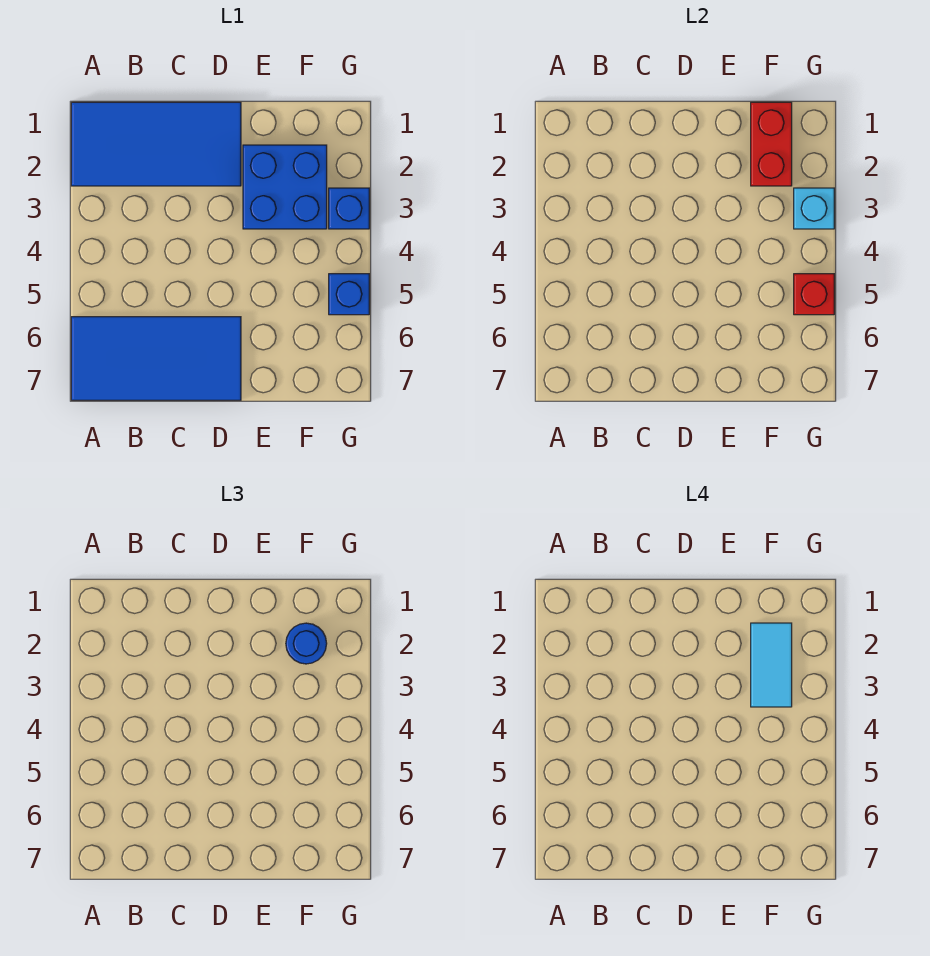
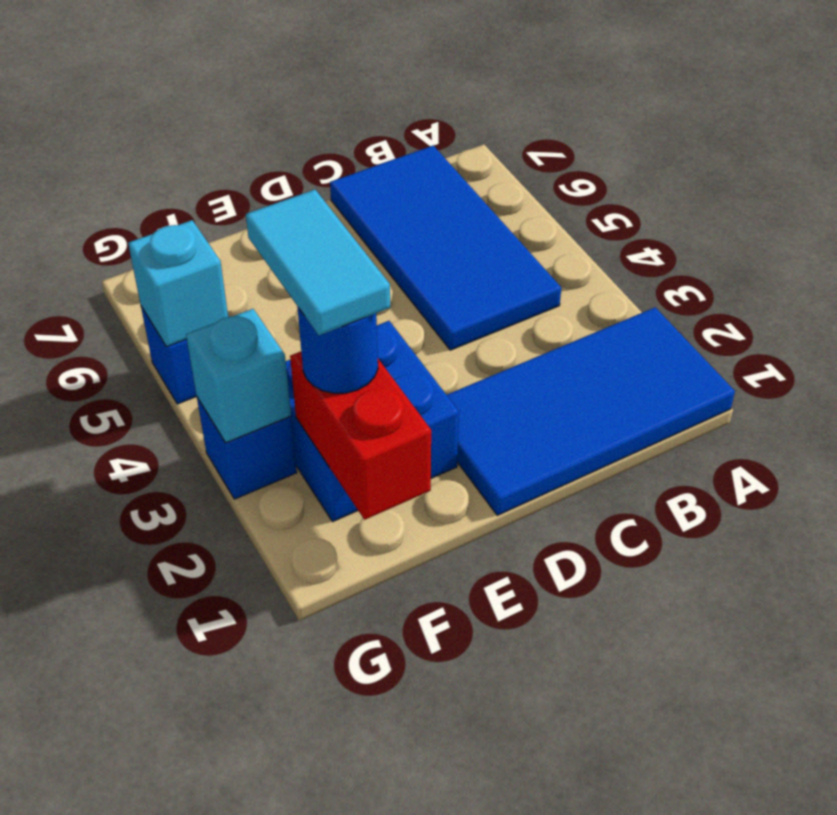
blue 2x4 tile [71,317,241,400] -> blue 2x4 tile turned to [330,146,561,350]
red 1x1 brick [794,274,834,315] -> cyan 1x1 brick [128,220,228,347]

